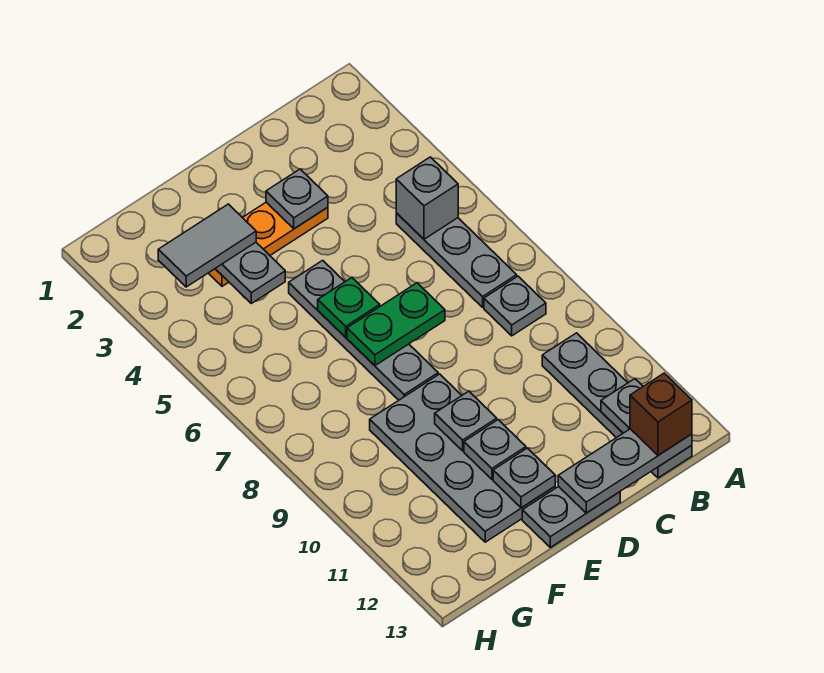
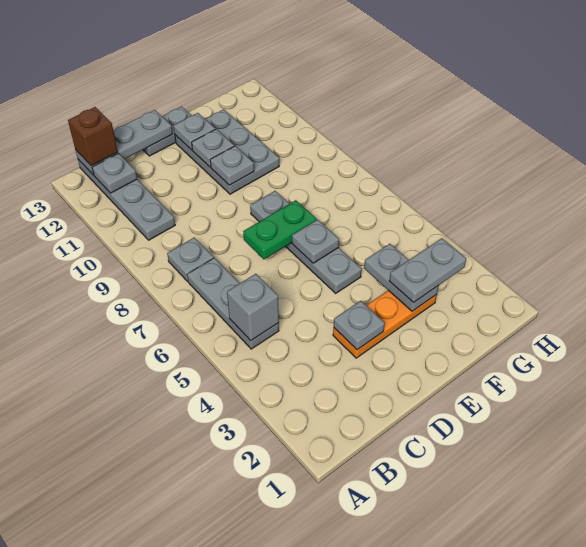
green 1x1 plate [318,278,380,337] -> grey 1x1 plate [292,220,339,263]
grey 2x4 plate [370,374,555,542] -> grey 2x3 plate [175,109,279,194]
grey 1x2 tile [158,204,256,287] -> grey 1x2 plate [389,238,466,303]

